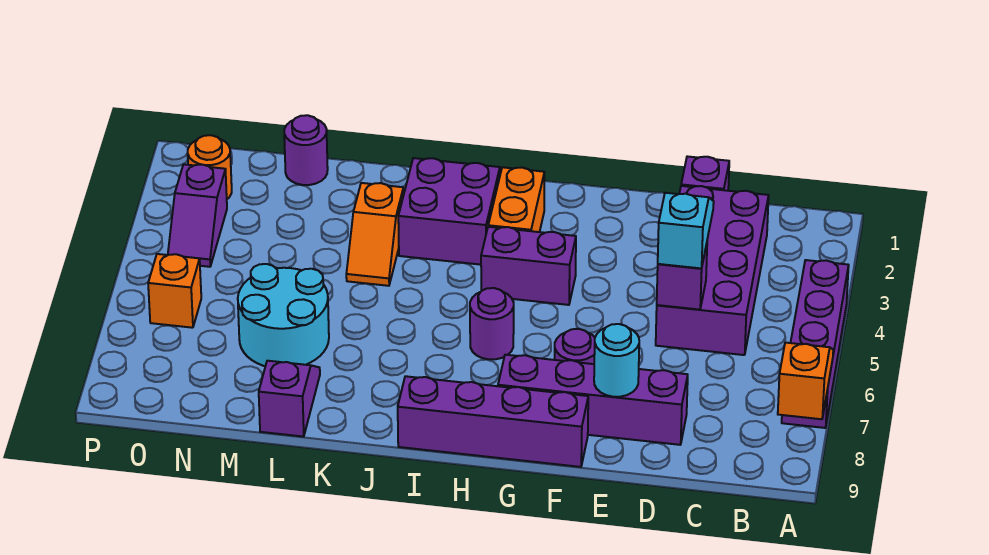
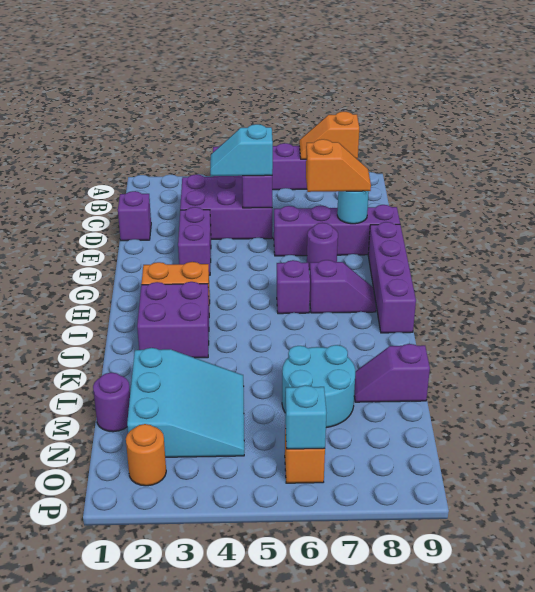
purple 2x4 brick [656,186,769,355] -> purple 2x3 brick [180,174,272,239]
purple 1x4 brick [498,355,688,445] -> purple 1x4 brick turned to [274,205,400,256]
purple 1x2 brick [481,227,576,305] -> purple 1x2 brick moved to [178,207,211,275]
purple 1x1 round brick [470,288,514,359] -> purple 1x1 brick [277,260,310,314]
orange 1x2 slope [346,183,404,286] -> orange 1x2 slope moved to [306,139,371,192]
none -> cyan 3x3 slope [127,348,244,457]
purple 1x2 slope [168,164,227,267] -> purple 1x2 slope moved to [310,260,376,313]
none -> cyan 1x1 brick [285,385,326,449]

